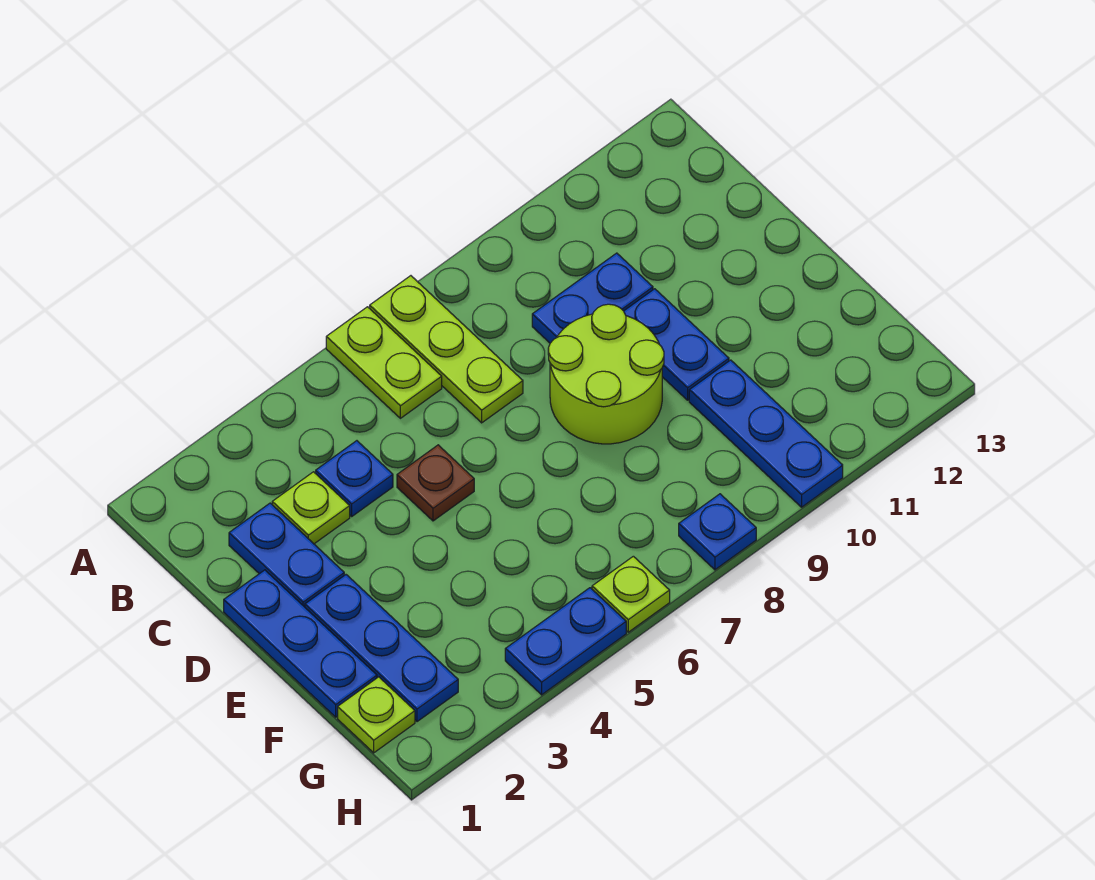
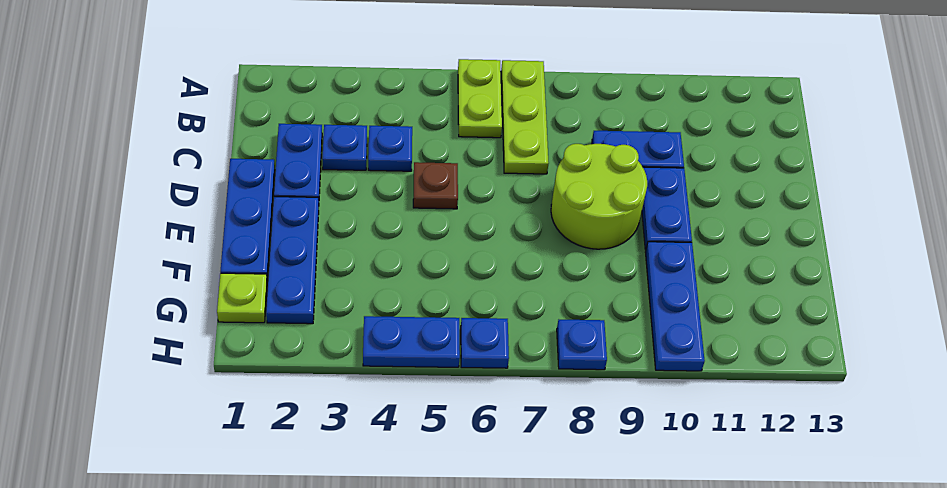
lime 1x1 plate [272,472,350,544] -> blue 1x1 plate [322,125,367,170]
lime 1x1 plate [592,556,670,632] -> blue 1x1 plate [461,318,509,368]

